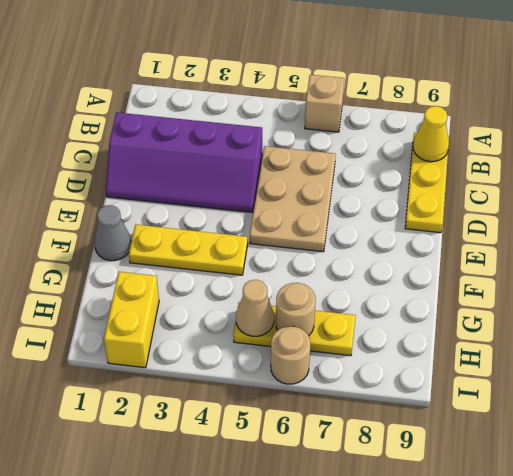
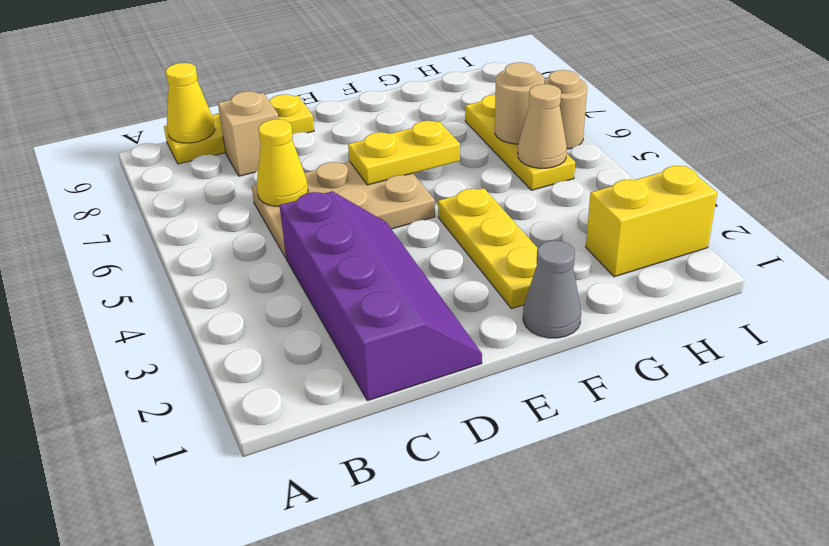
tan 1x1 brick [305,75,344,132] -> tan 1x1 brick moved to [218,91,278,176]
none -> yellow 1x1 cone [257,119,308,206]
none -> yellow 1x2 plate [348,121,460,185]

